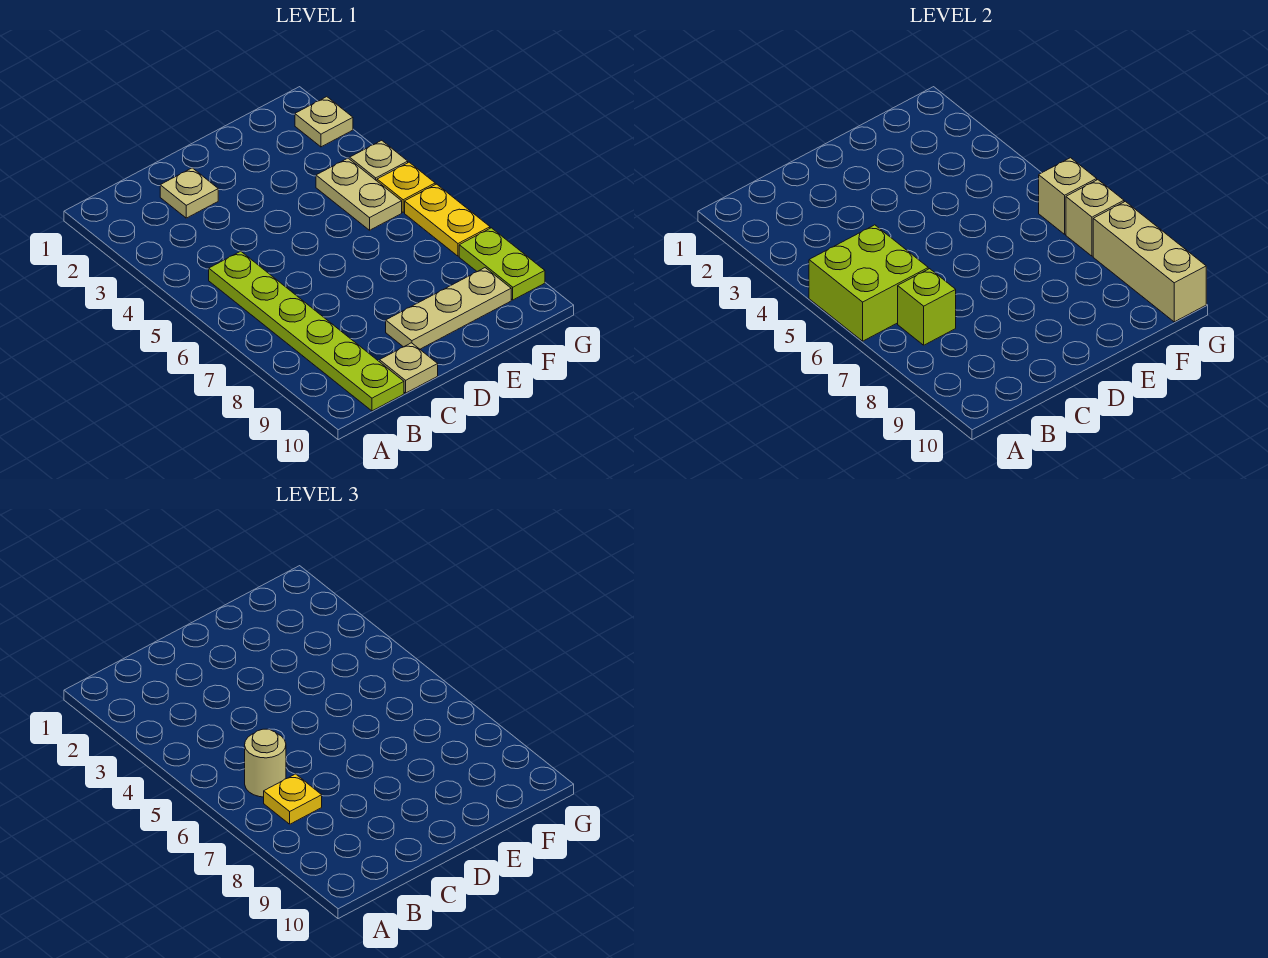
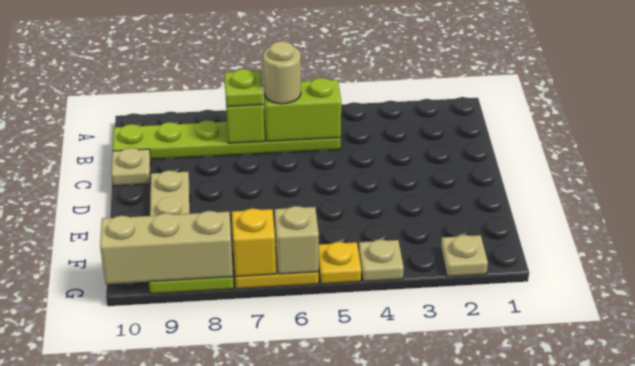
lime 2x2 brick [809,225,928,341] -> lime 1x2 brick [263,78,341,141]
yellow 1x1 plate [264,774,322,824] -> lime 1x1 plate [224,69,263,107]
tan 1x1 plate [160,168,218,218] -> none
tan 1x2 plate [316,158,402,230] -> none
tan 1x1 brick [1066,180,1124,256] -> yellow 1x1 brick [232,208,276,277]

